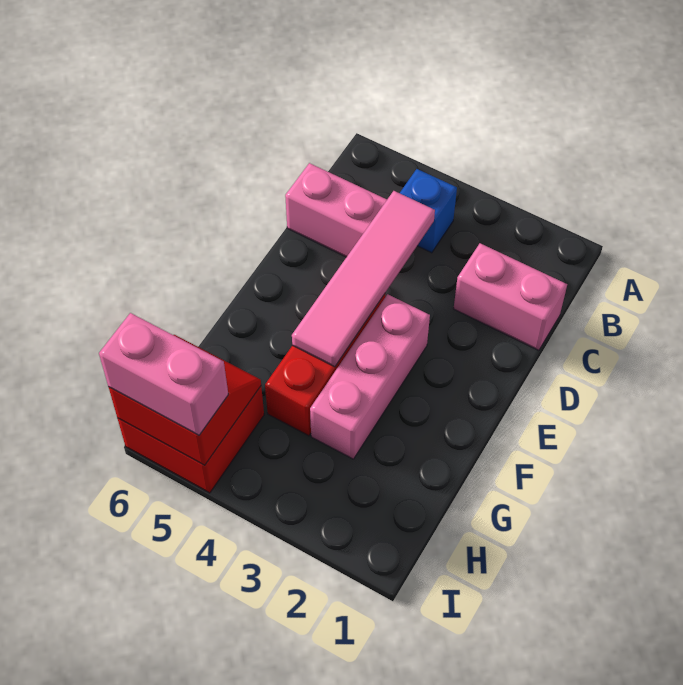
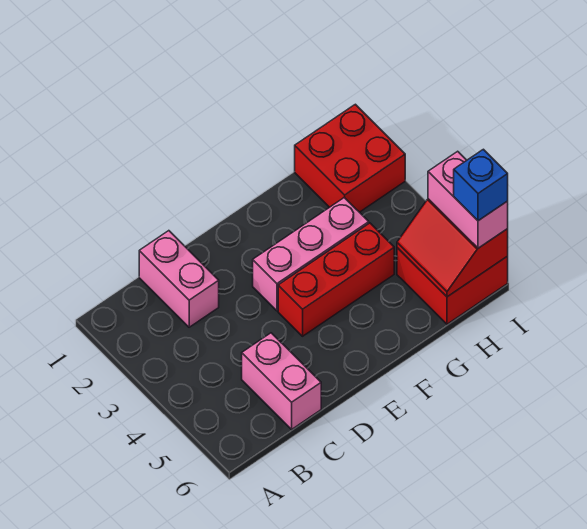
blue 1x1 brick [400,169,457,253] -> blue 1x1 brick moved to [454,149,508,221]
pink 1x4 tile [292,191,435,367] -> none
none -> red 2x2 brick [295,104,405,212]

